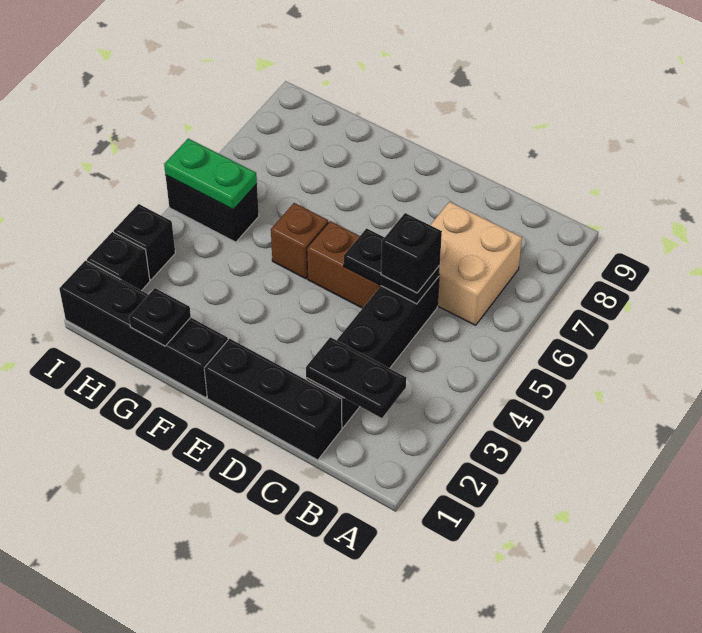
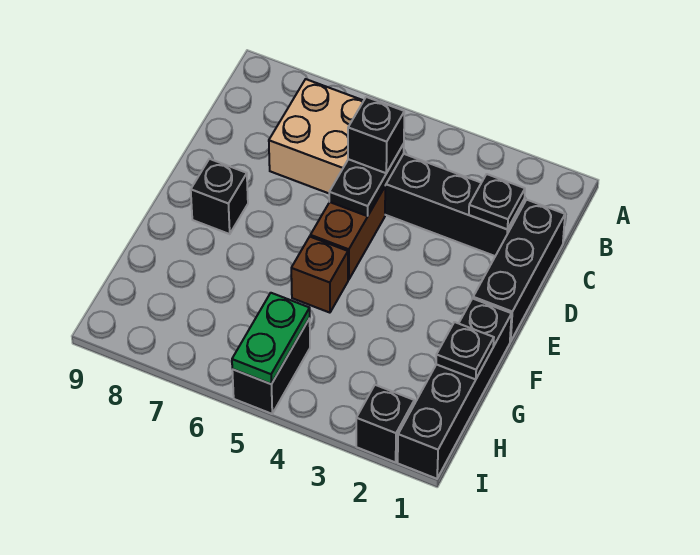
black 1x2 plate [306,337,406,418] -> black 1x1 plate [469,174,525,229]
black 1x1 brick [114,204,175,280] -> black 1x1 brick moved to [191,159,248,234]

